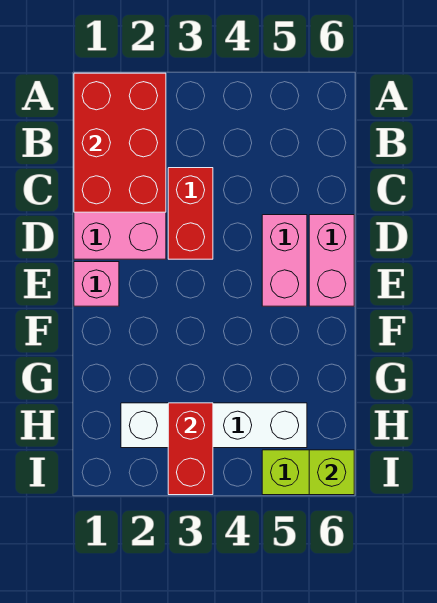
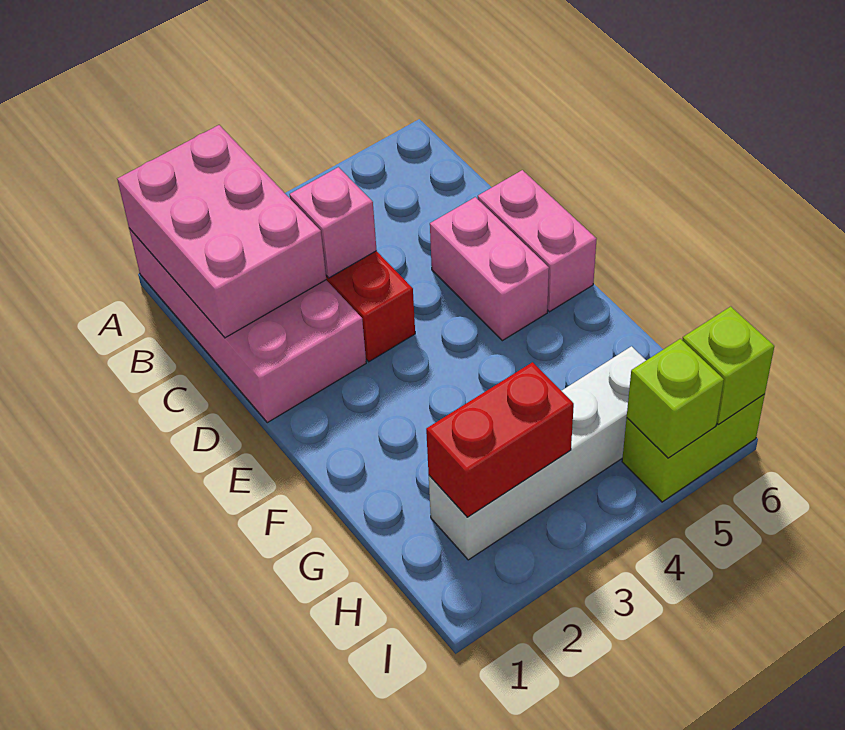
red 2x3 brick [74,73,166,212] -> pink 2x3 brick [117,125,326,338]
pink 1x1 brick [74,262,119,306] -> pink 1x1 brick moved to [289,167,377,278]
red 1x2 brick [168,403,213,495] -> red 1x2 brick turned to [426,362,574,517]
none -> lime 1x1 brick [627,339,724,458]

